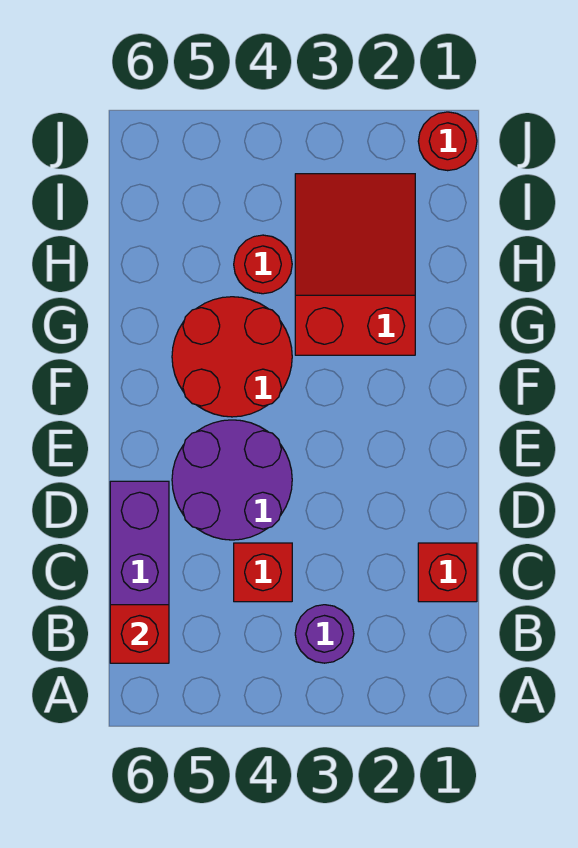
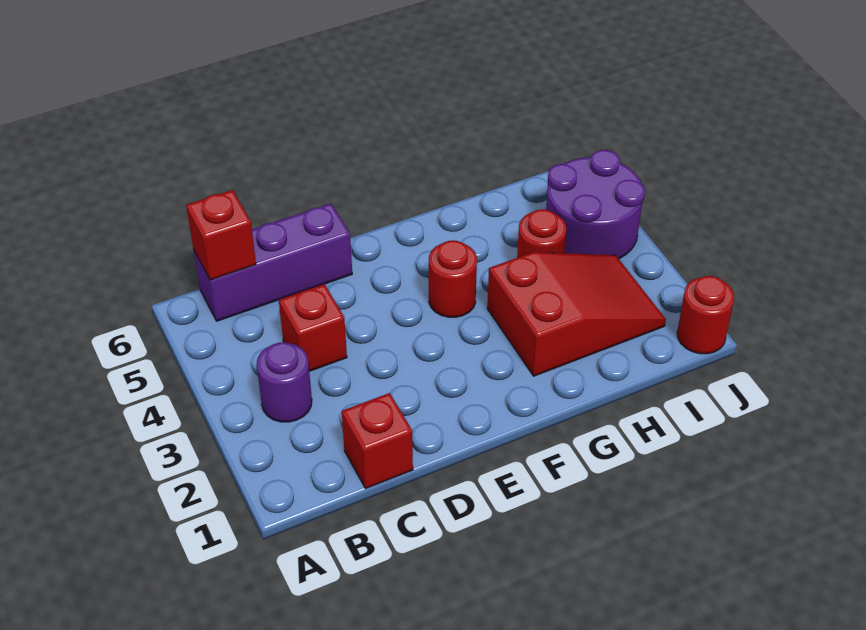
purple 2x2 round brick [172,420,292,540] -> purple 2x2 round brick moved to [546,150,645,259]
red 2x2 round brick [172,297,292,417] -> red 1x1 round brick [429,240,477,317]

